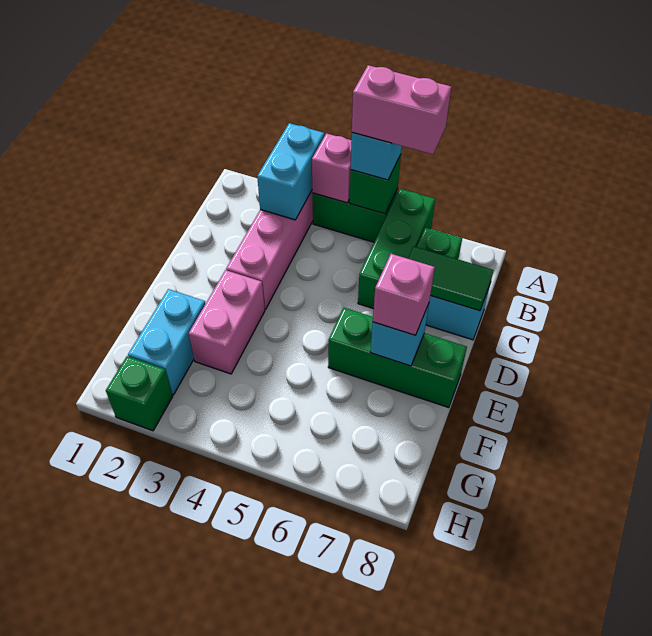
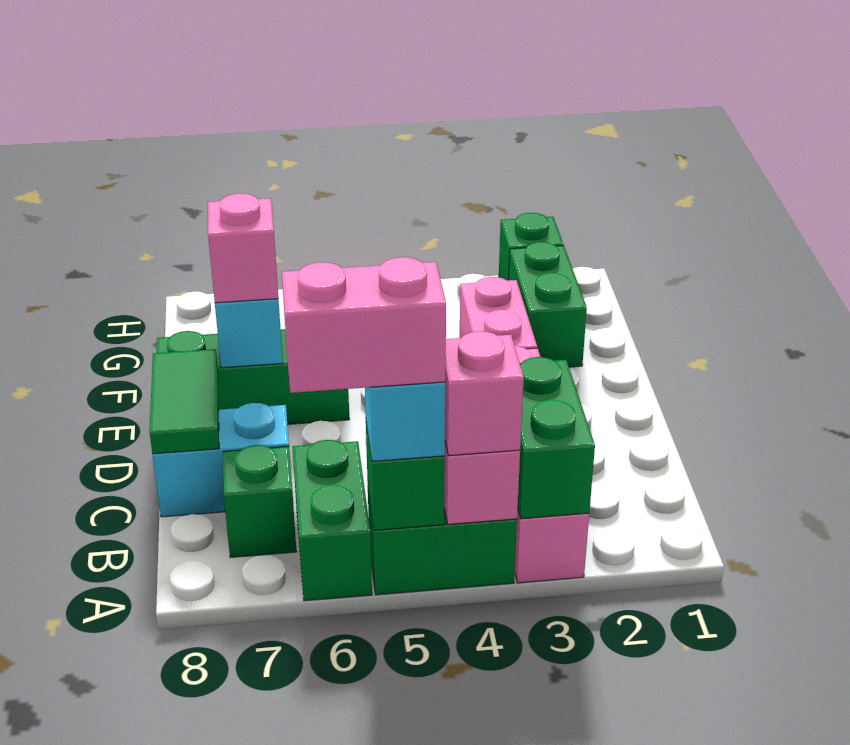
cyan 1x2 brick [257,123,324,220] -> green 1x2 brick [518,357,595,519]
none -> pink 1x1 brick [445,331,524,456]
green 1x3 brick [358,189,435,309] -> green 1x2 brick [293,440,372,601]
green 1x2 tile [408,246,494,311] -> green 1x2 tile turned to [150,349,219,454]
cyan 1x2 brick [128,289,206,395] -> green 1x2 brick [509,242,587,367]

